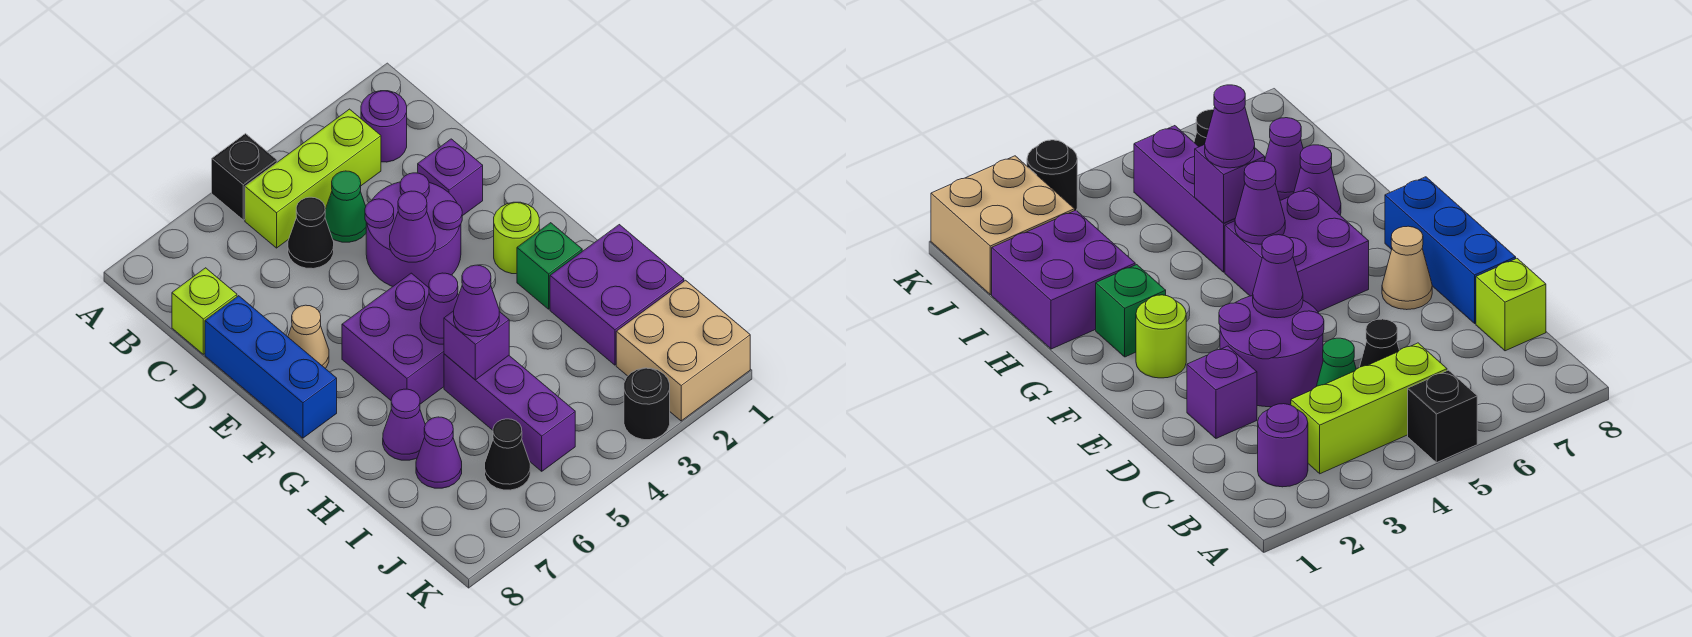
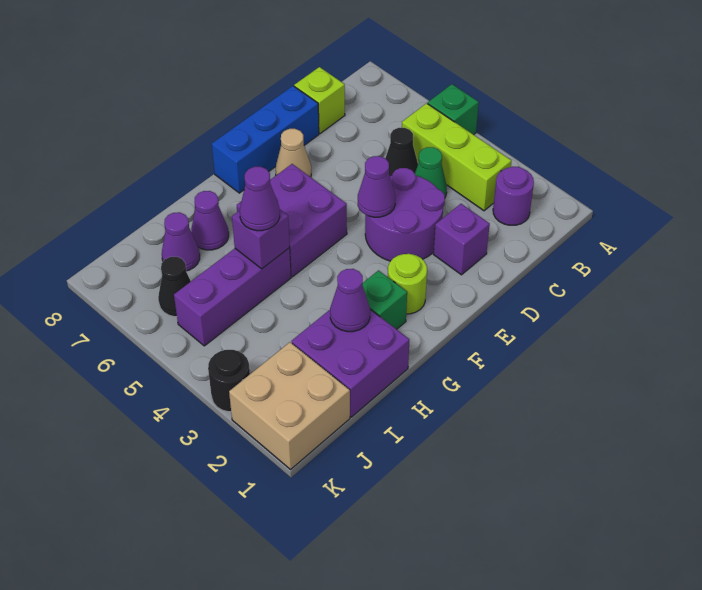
black 1x1 brick [212,134,277,220] -> green 1x1 brick [428,84,479,135]
purple 1x1 cone [420,273,459,344] -> purple 1x1 cone moved to [330,269,370,332]

